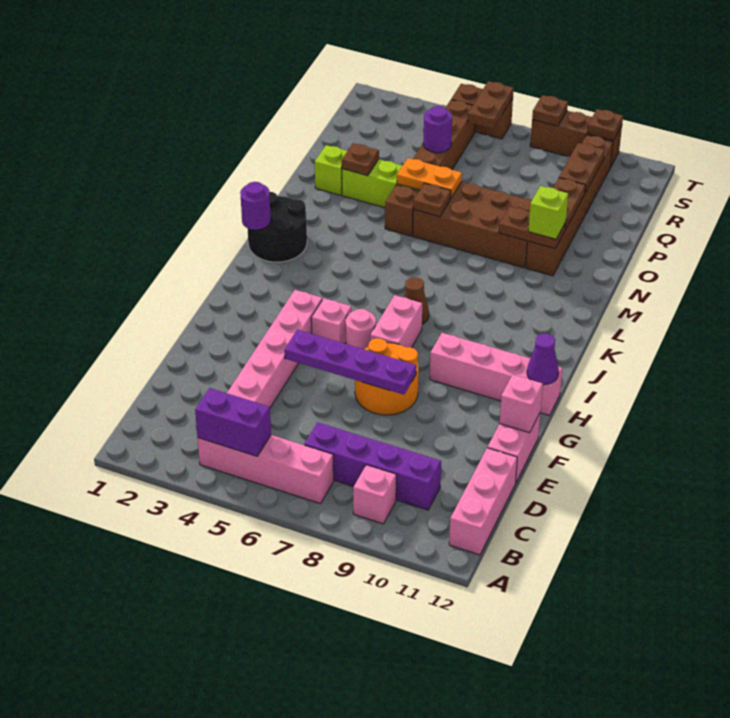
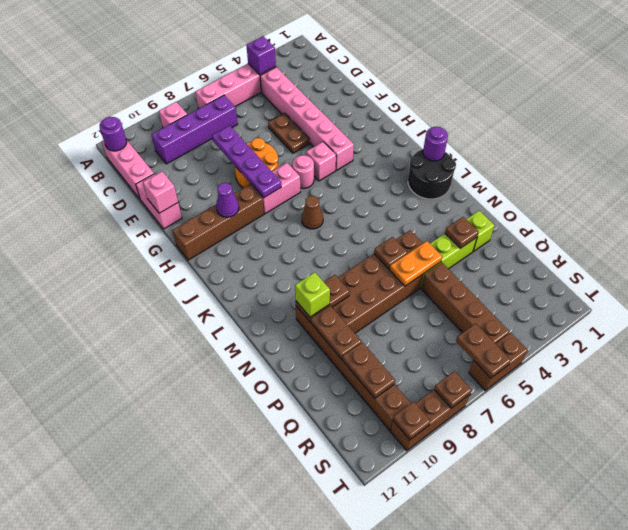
purple 1x2 brick [195,388,271,456] -> purple 1x1 brick [246,36,276,75]
none -> brown 1x2 plate [268,113,309,153]
purple 1x4 plate [284,330,416,395] -> purple 1x4 plate turned to [212,126,281,198]
pink 1x2 brick [370,295,422,348] -> pink 1x2 brick turned to [251,163,300,214]
pink 1x4 brick [430,333,562,415] -> brown 1x4 brick [173,185,264,260]
purple 1x1 cone [527,334,559,385] -> purple 1x1 cone moved to [216,183,239,217]
purple 1x1 round brick [423,106,452,153] -> purple 1x1 round brick moved to [99,117,127,151]

